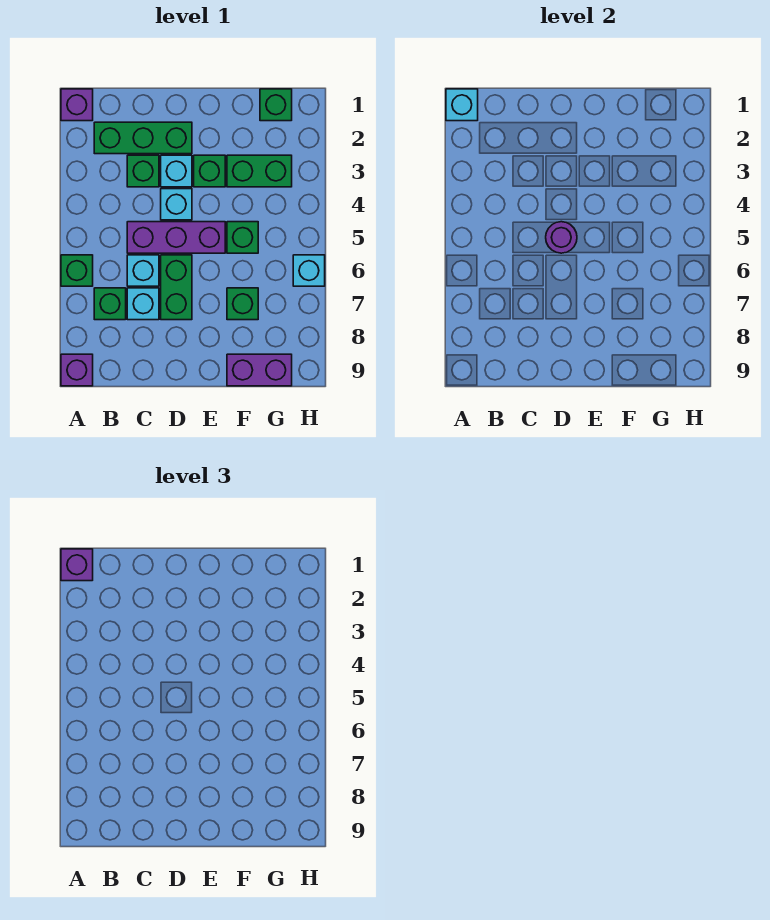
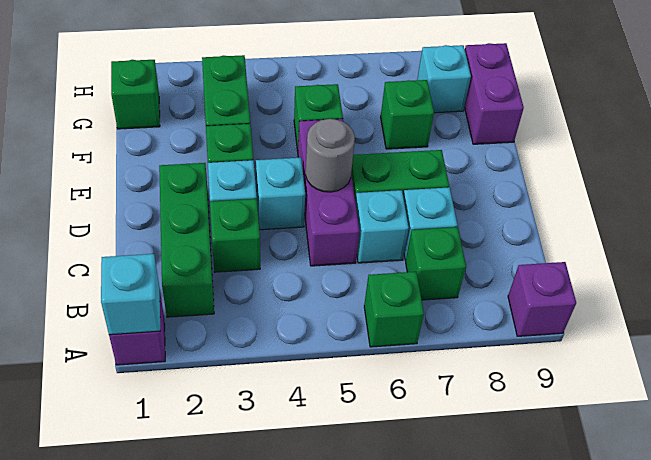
purple 1x1 brick [61,549,93,581] -> none
purple 1x1 round brick [546,222,577,253] -> grey 1x1 round brick [306,119,355,192]
cyan 1x1 brick [293,255,325,286] -> cyan 1x1 brick moved to [417,45,471,113]

